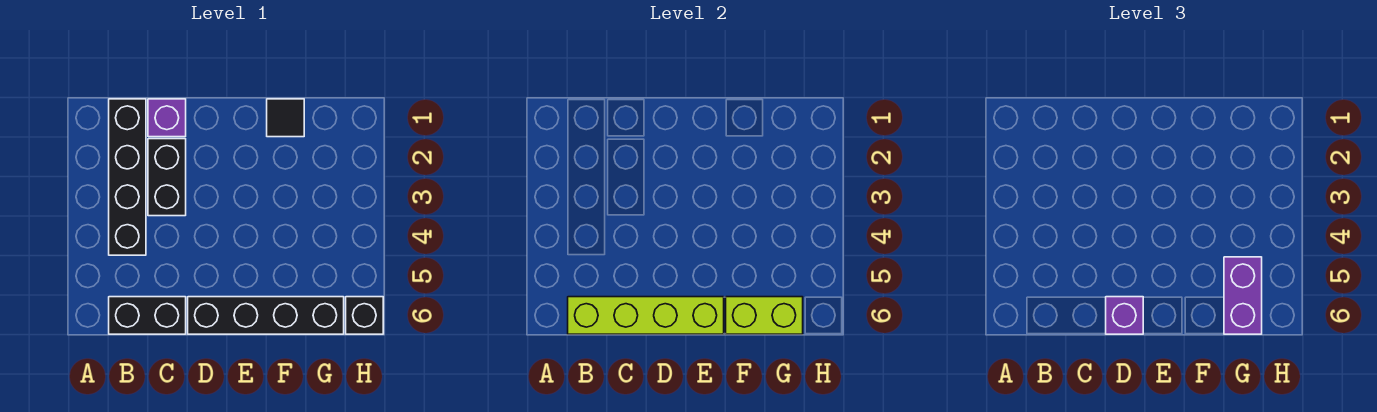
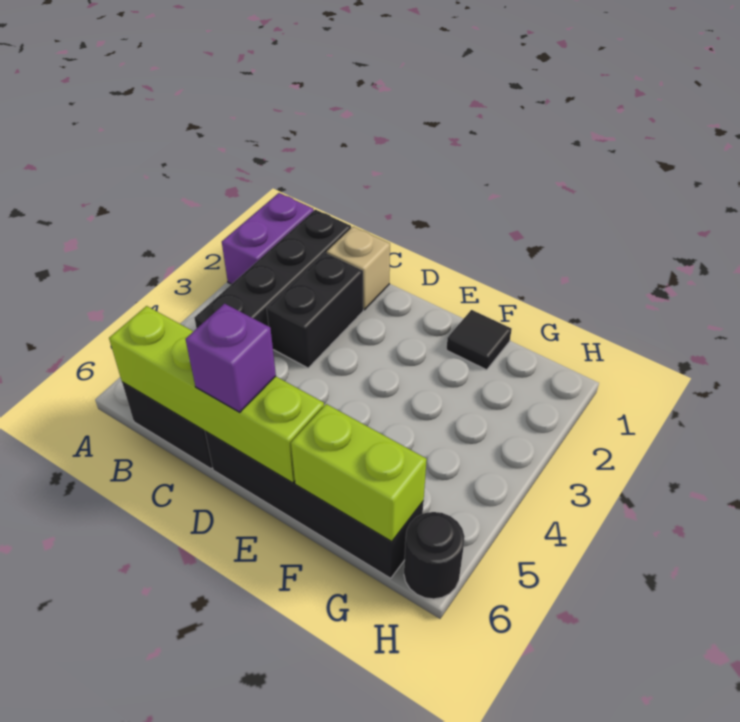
purple 1x1 brick [148,99,186,137] -> tan 1x1 brick [327,227,390,310]
purple 1x2 brick [1224,257,1262,334] -> purple 1x2 brick moved to [222,193,314,284]
black 1x1 brick [346,297,383,334] -> black 1x1 round brick [404,512,465,599]

